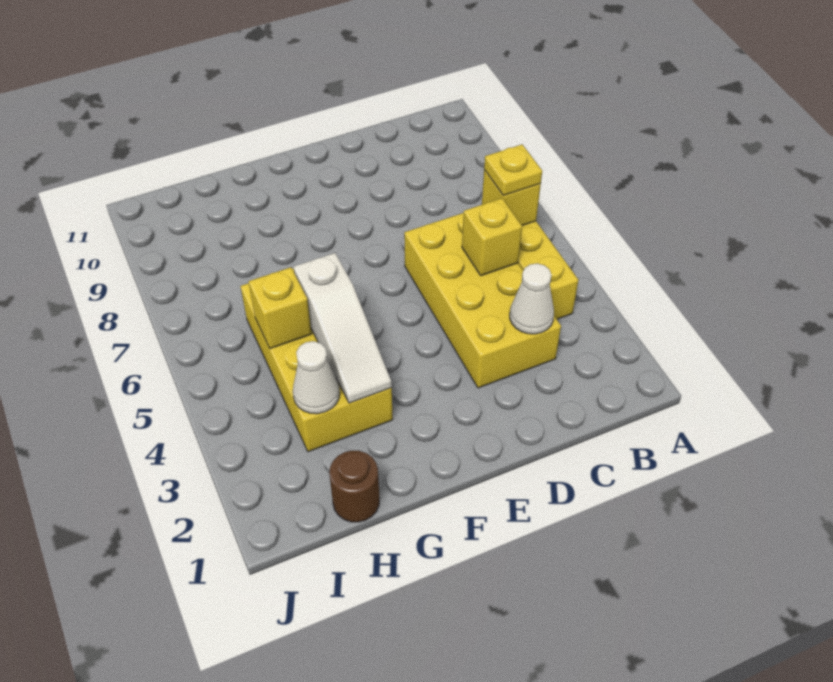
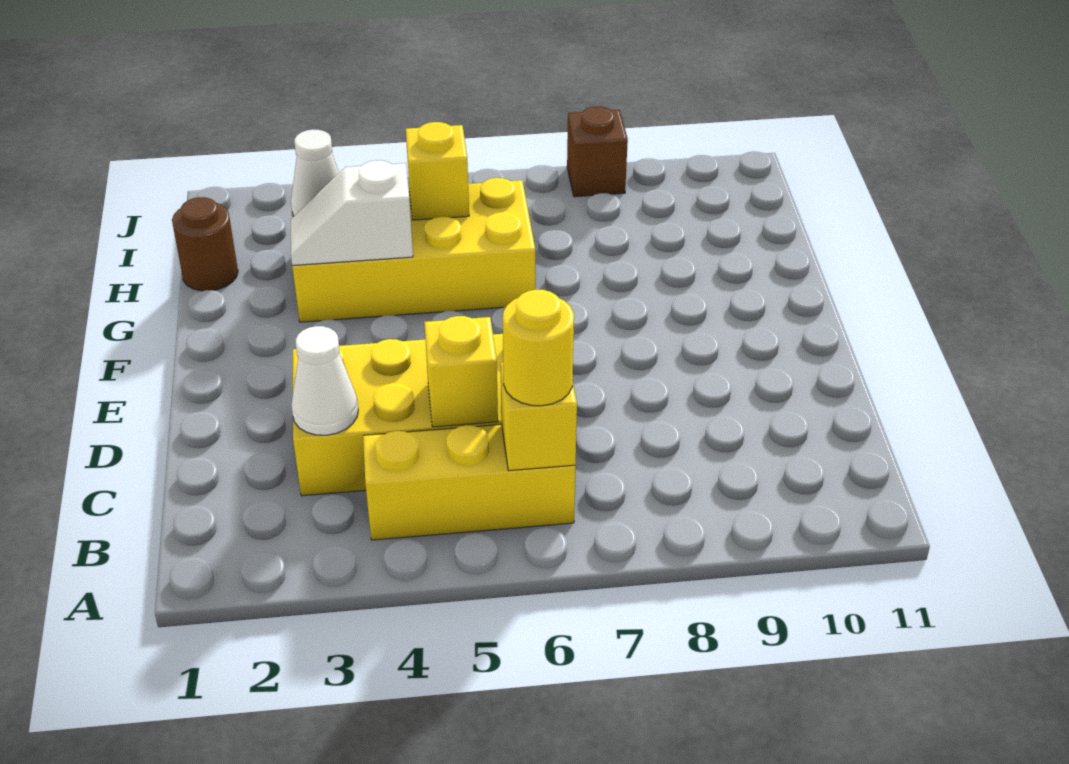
yellow 1x1 plate [484,145,542,196] -> yellow 1x1 round brick [503,290,574,406]
white 1x3 slope [294,253,392,403] -> white 1x2 slope [291,160,413,266]
none -> brown 1x1 brick [567,107,628,197]

